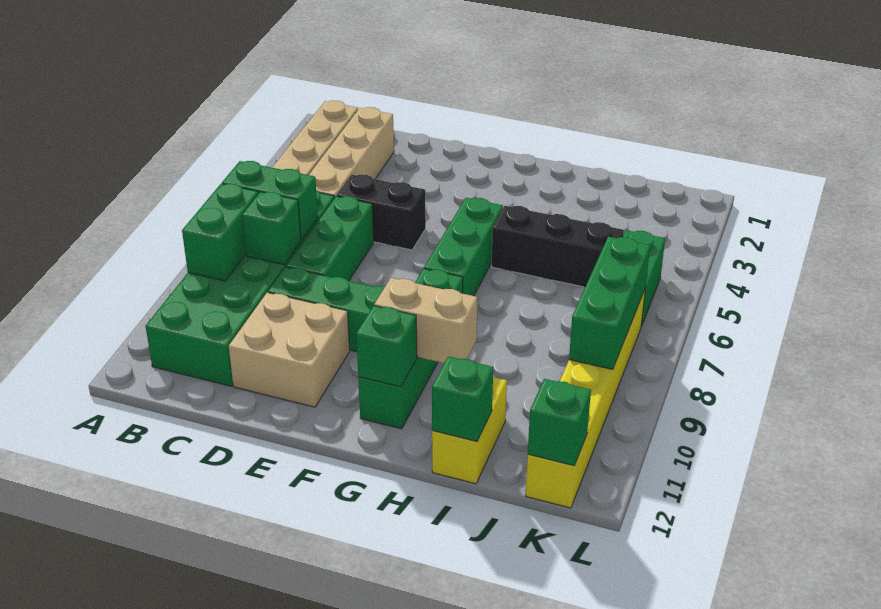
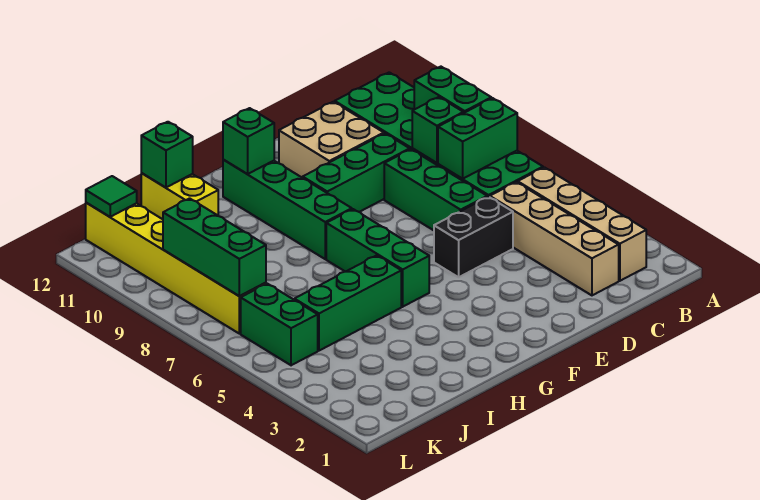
tan 1x2 brick [374,278,477,363] -> none
black 1x3 brick [492,206,624,287] -> green 1x3 brick [294,255,401,351]
green 1x1 brick [528,379,591,466] -> green 1x1 tile [86,176,137,217]

